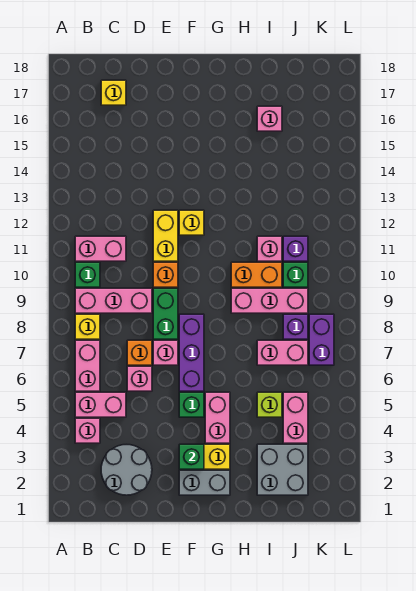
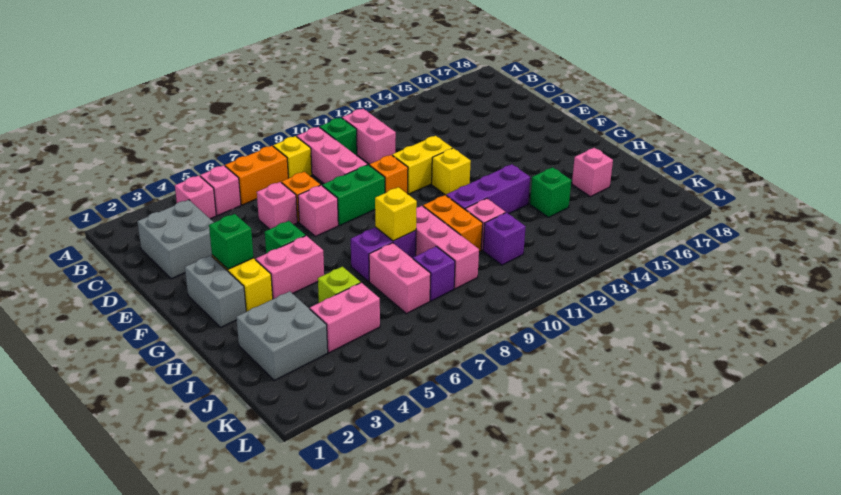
pink 1x2 brick [75,392,126,417] -> pink 1x1 brick [200,165,241,216]
pink 1x2 brick [75,340,100,391] -> orange 1x2 brick [225,146,288,205]
grey 2x2 round brick [101,445,152,495] -> grey 2x2 brick [137,200,214,279]
yellow 1x1 brick [101,80,126,105] -> yellow 1x1 brick moved to [375,187,417,241]
purple 1x3 brick [179,314,204,391] -> purple 1x3 brick moved to [446,164,530,214]
green 1x1 brick [283,262,308,287] -> green 1x1 brick moved to [530,167,571,217]
purple 1x2 brick [309,314,334,365] -> purple 1x2 brick moved to [351,227,416,281]

